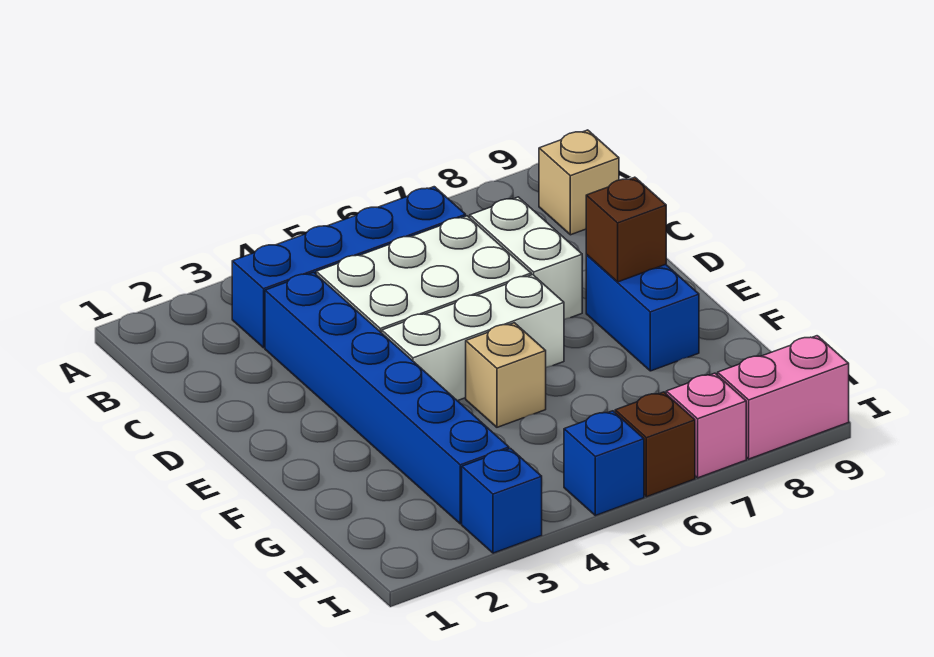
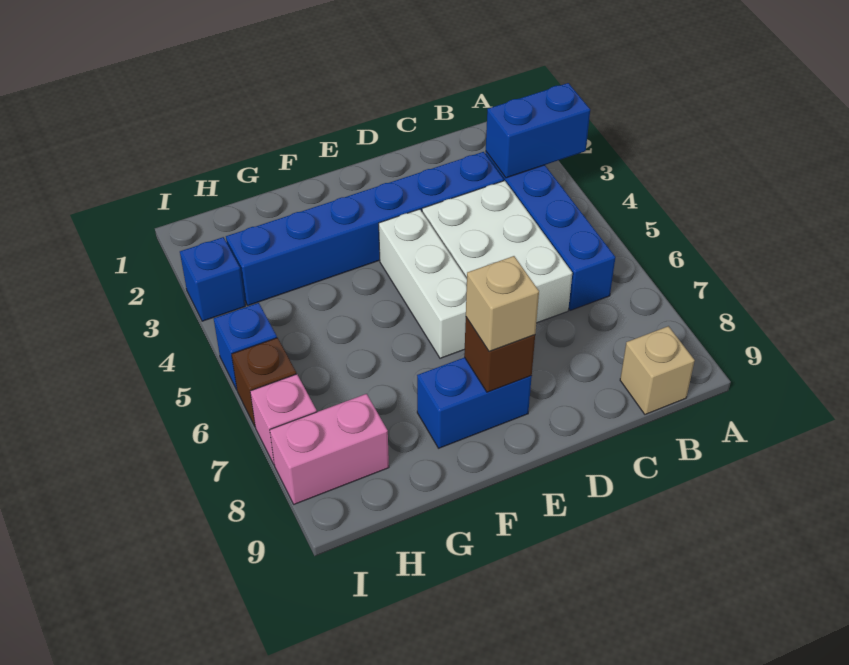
none -> blue 1x2 brick [486,83,590,178]
white 1x2 brick [470,197,582,319] -> none
tan 1x1 brick [466,323,546,427] -> tan 1x1 brick moved to [466,256,539,352]
pink 1x2 brick [718,336,849,459] -> pink 1x2 brick turned to [270,394,389,504]

